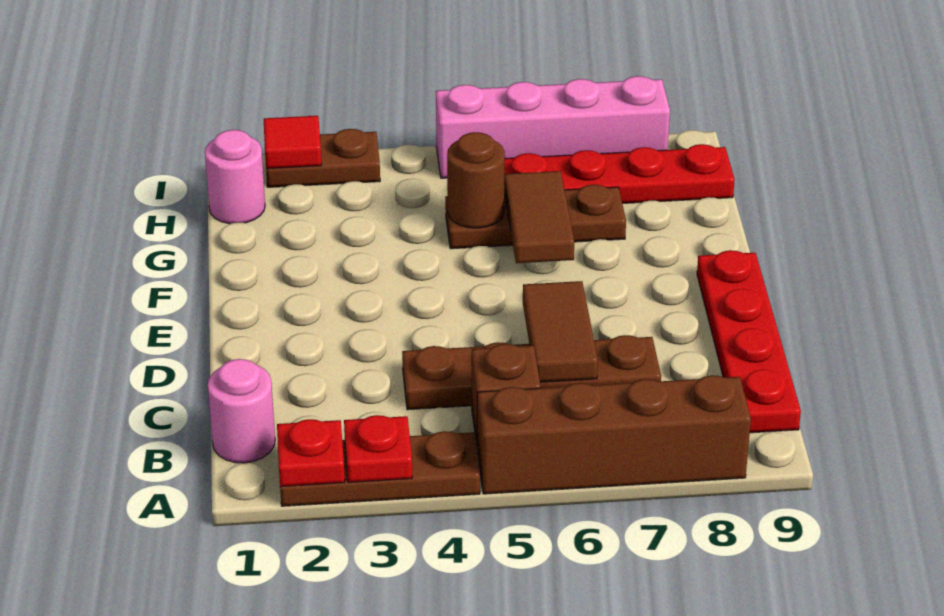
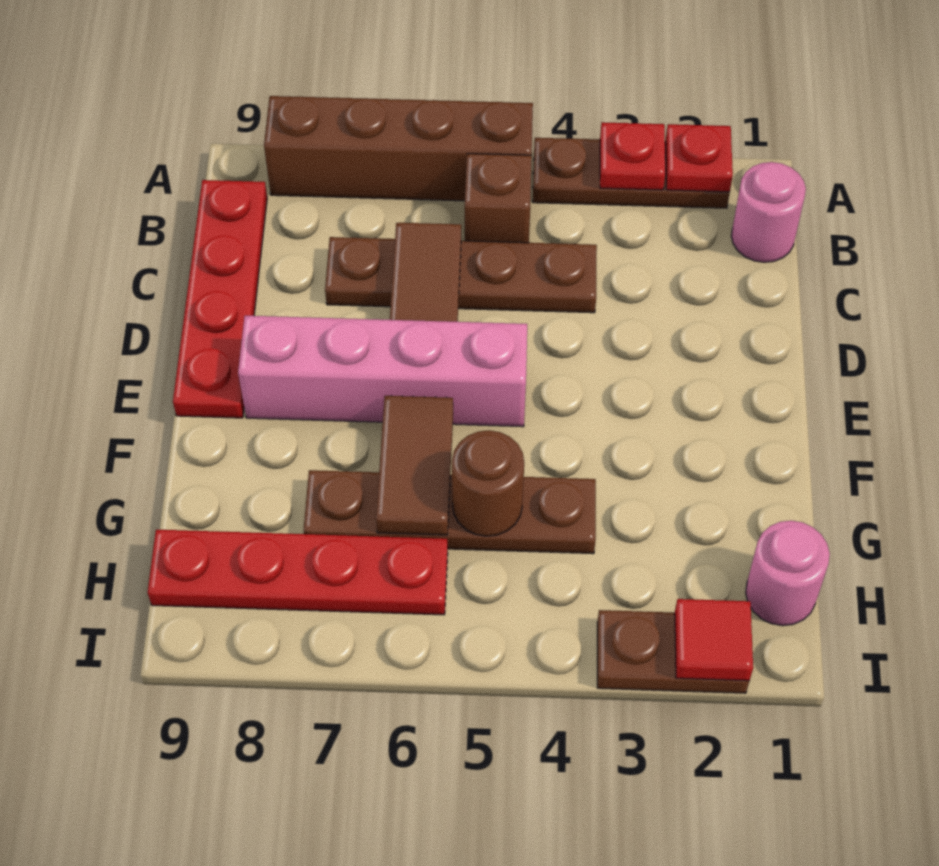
brown 1x3 plate [445,185,626,249] -> brown 1x4 plate [304,470,596,554]
pink 1x4 brick [436,76,670,178] -> pink 1x4 brick moved to [238,316,527,427]

